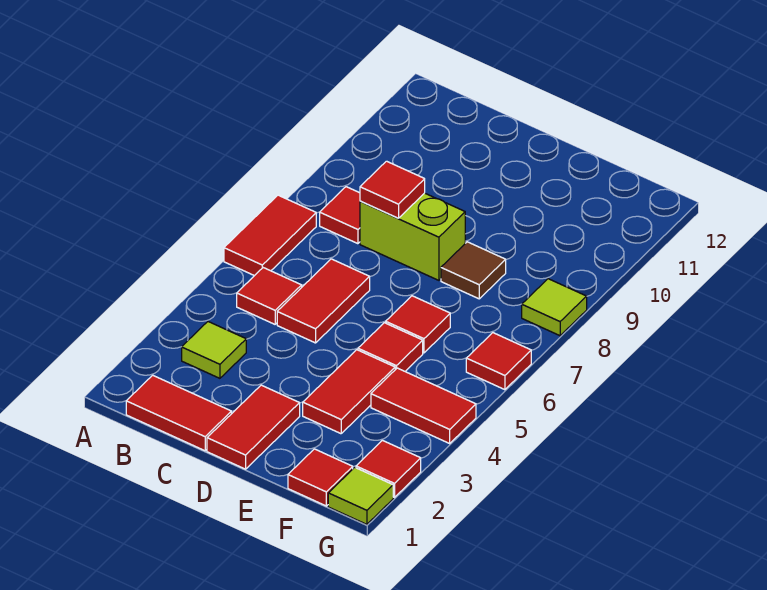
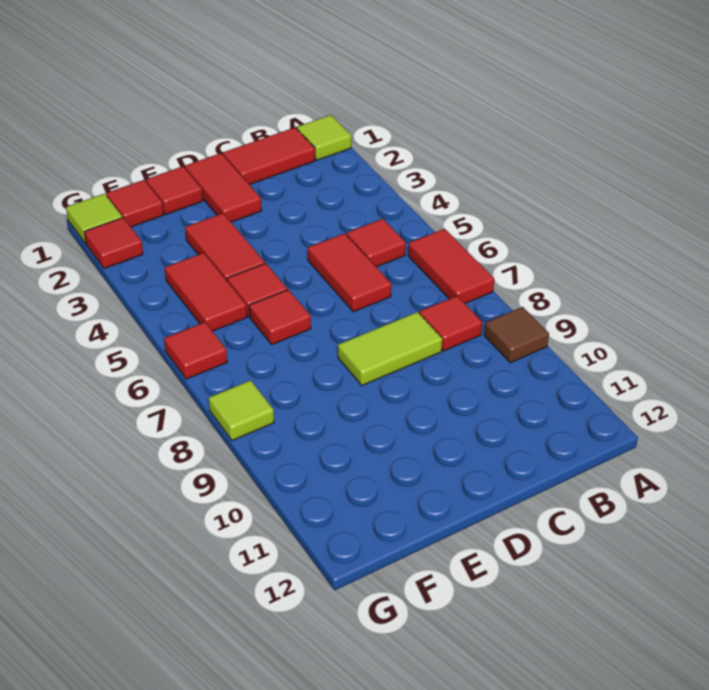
lime 1x1 tile [182,322,246,378] -> lime 1x1 tile moved to [297,115,351,160]
lime 1x2 brick [360,193,465,280] -> lime 1x2 tile [338,312,442,386]
red 1x1 tile [360,161,425,218] -> red 1x1 tile moved to [146,166,203,214]
brown 1x1 tile [441,242,506,299] -> brown 1x1 tile moved to [484,307,549,363]
red 1x2 tile [371,368,476,443] -> red 1x2 tile turned to [165,253,247,331]

